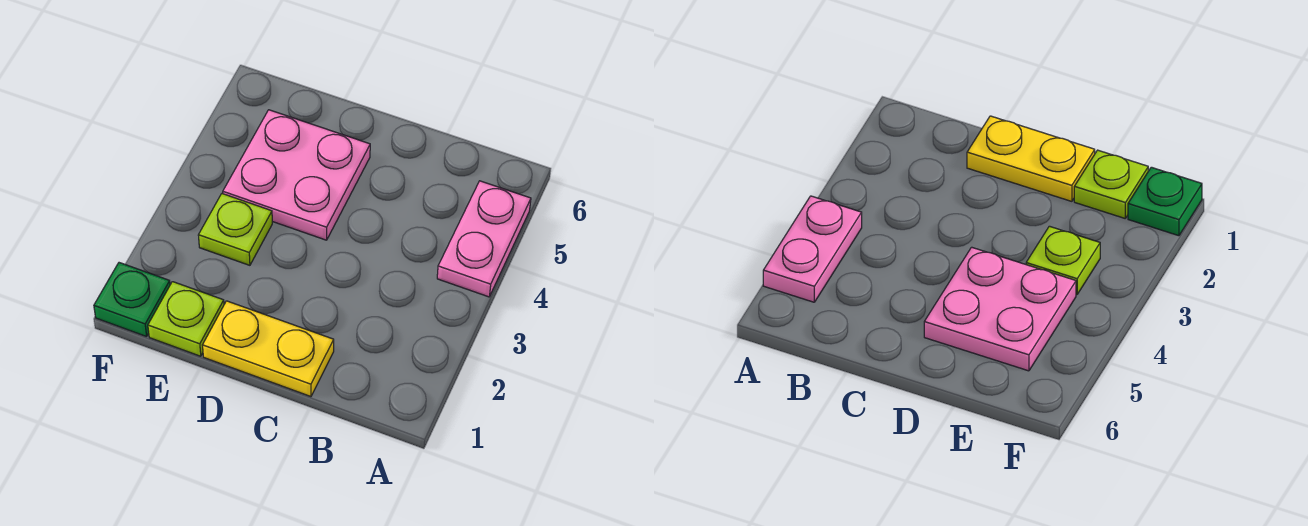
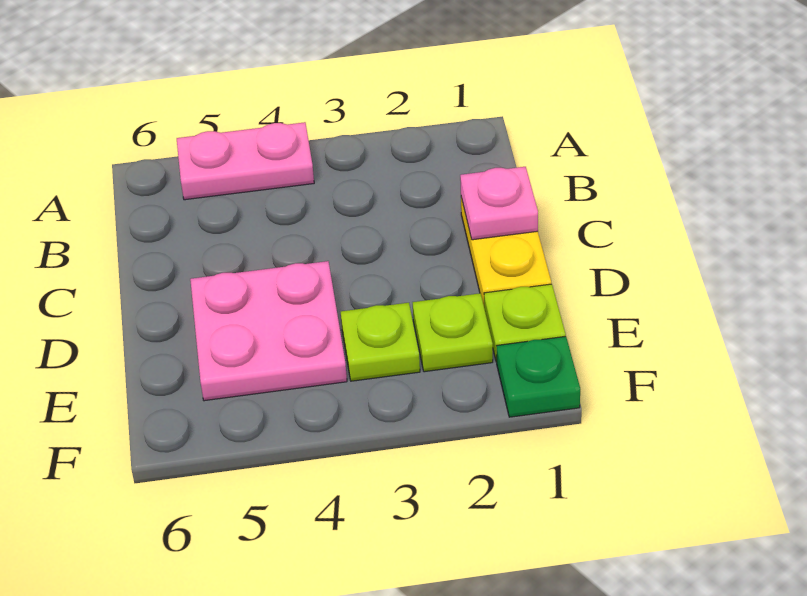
none -> pink 1x1 plate [460,167,538,240]
none -> lime 1x1 plate [413,293,493,372]

